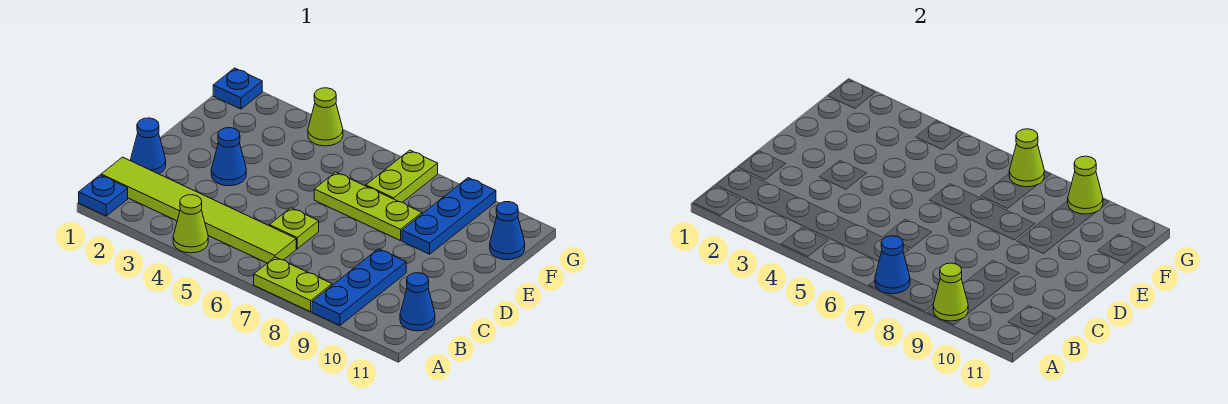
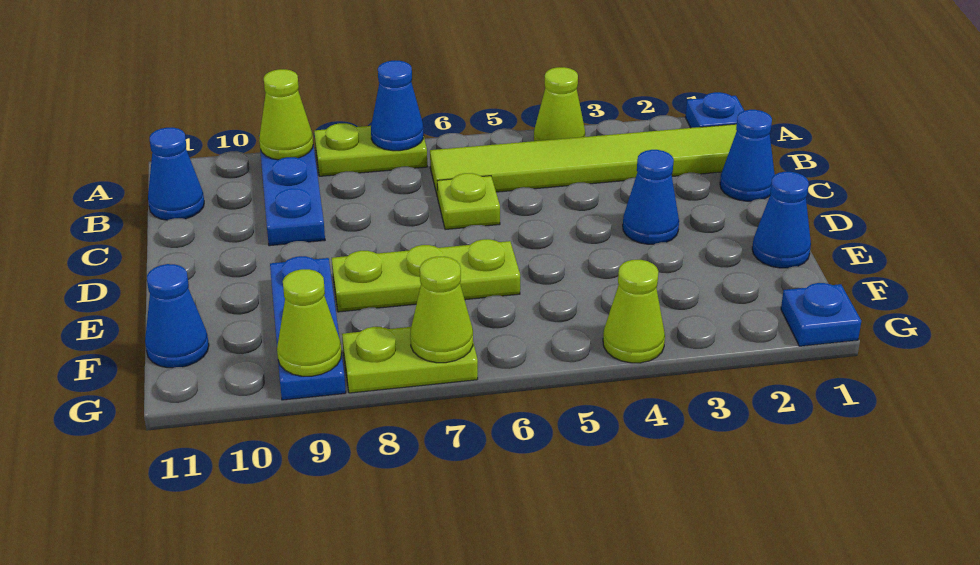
none -> blue 1x1 cone [752,172,811,268]
lime 1x2 plate [366,150,438,202] -> lime 1x2 plate turned to [342,327,478,393]

